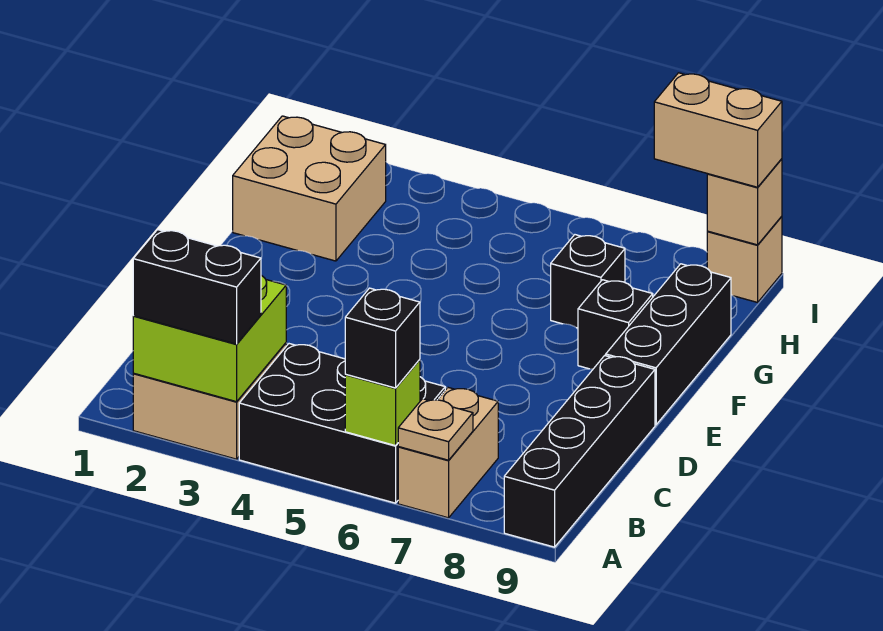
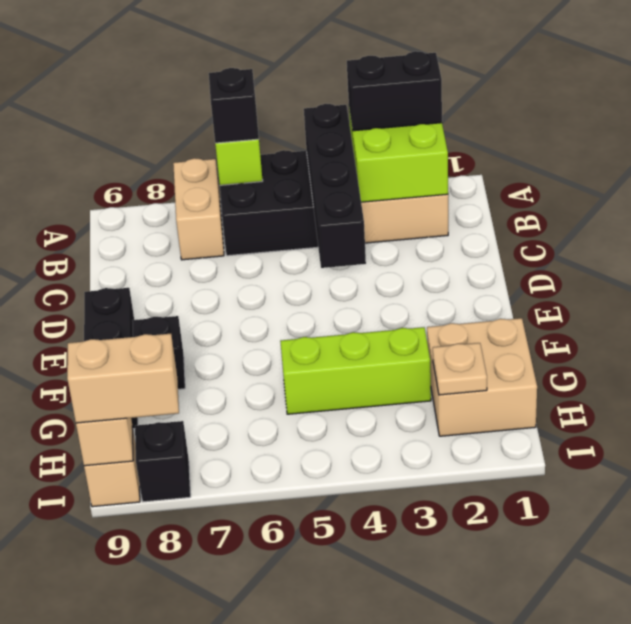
tan 1x1 plate [398,399,473,460] -> tan 1x1 plate moved to [433,343,487,395]
black 1x4 brick [504,356,655,547] -> black 1x4 brick moved to [304,104,366,268]
none -> lime 1x3 brick [280,327,431,414]
black 1x1 brick [551,235,625,328] -> black 1x1 brick moved to [135,421,191,502]

